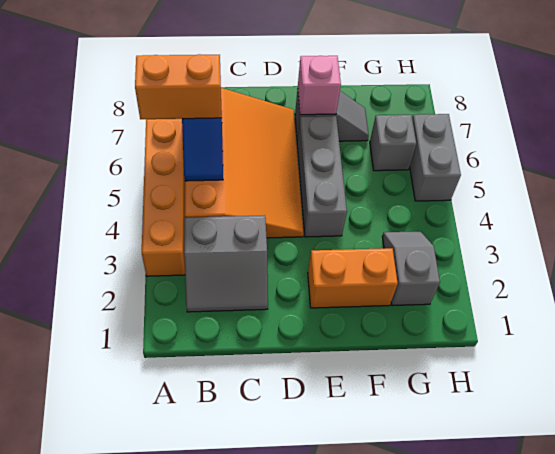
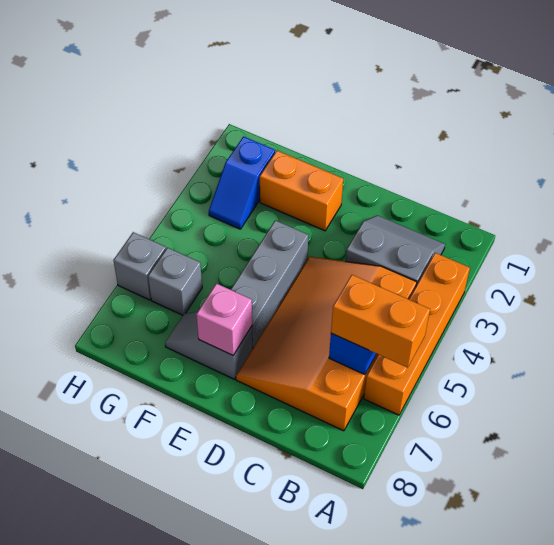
grey 1x2 slope [382,231,440,306] -> blue 1x2 slope [209,137,275,229]
grey 1x2 brick [410,114,461,201] -> grey 1x1 brick [113,232,166,300]

